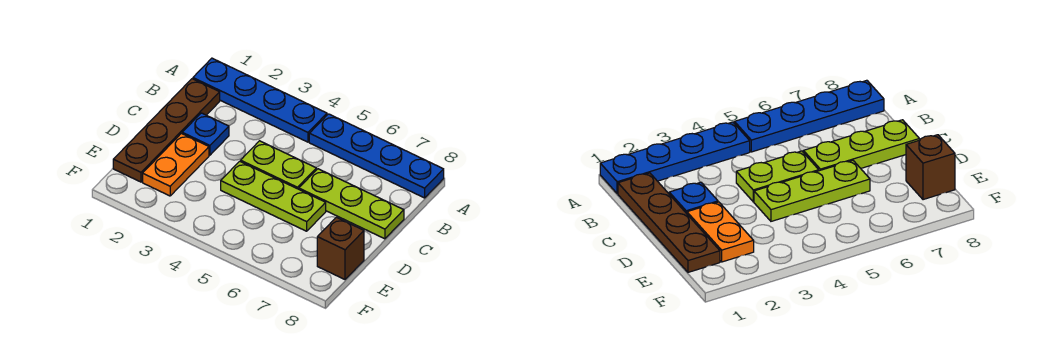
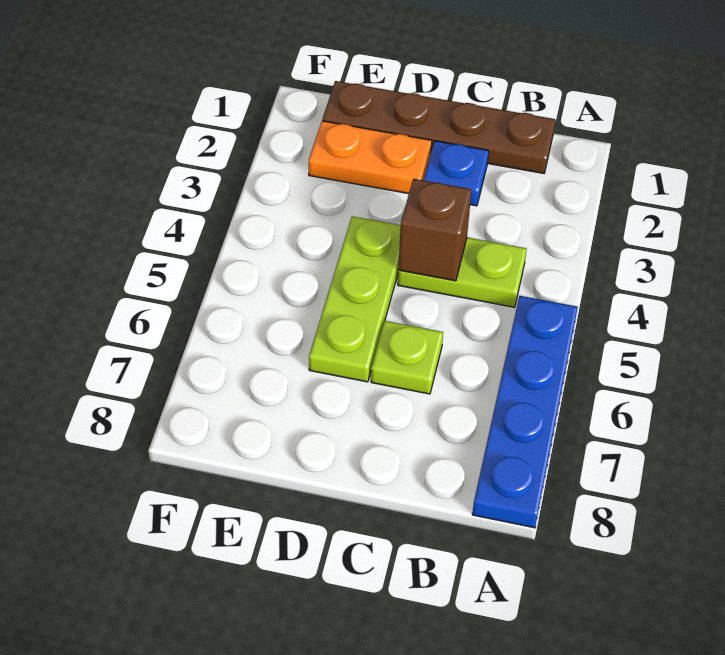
blue 1x4 plate [193,58,327,142] -> none
lime 1x2 plate [241,141,316,189] -> lime 1x2 plate turned to [398,237,527,307]
lime 1x3 plate [299,169,404,239] -> lime 1x1 plate [371,321,443,394]
brown 1x1 brick [317,217,364,279] -> brown 1x1 brick moved to [398,179,472,281]

